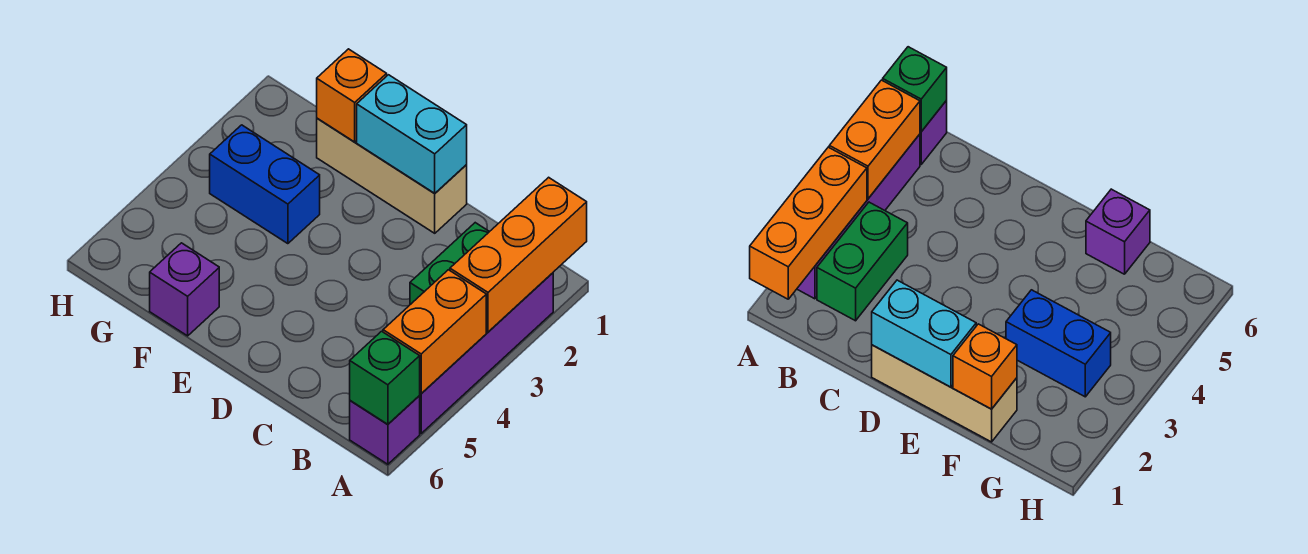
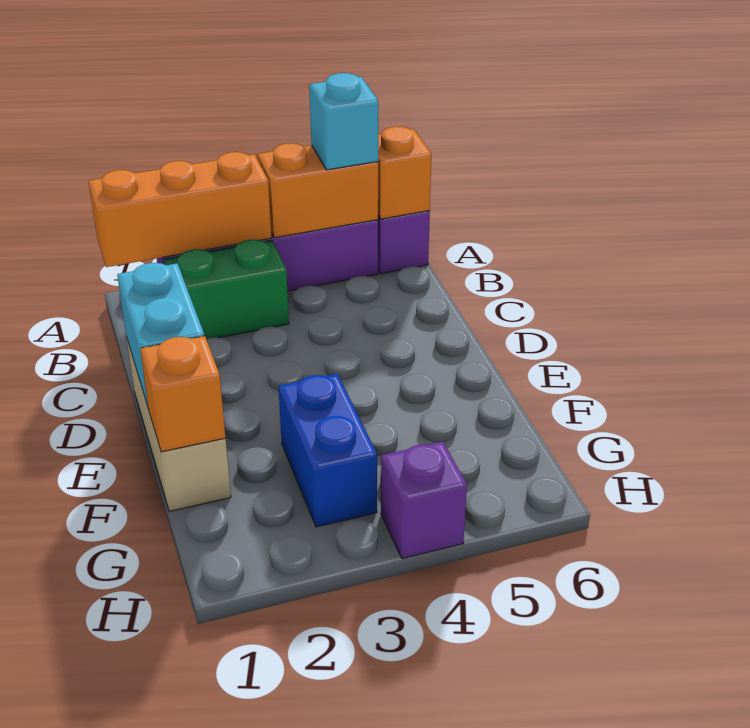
none -> cyan 1x1 brick [309,73,378,170]
green 1x1 brick [350,331,420,424] -> orange 1x1 brick [378,127,431,219]
purple 1x1 brick [150,243,219,336] -> purple 1x1 brick moved to [381,442,467,559]

